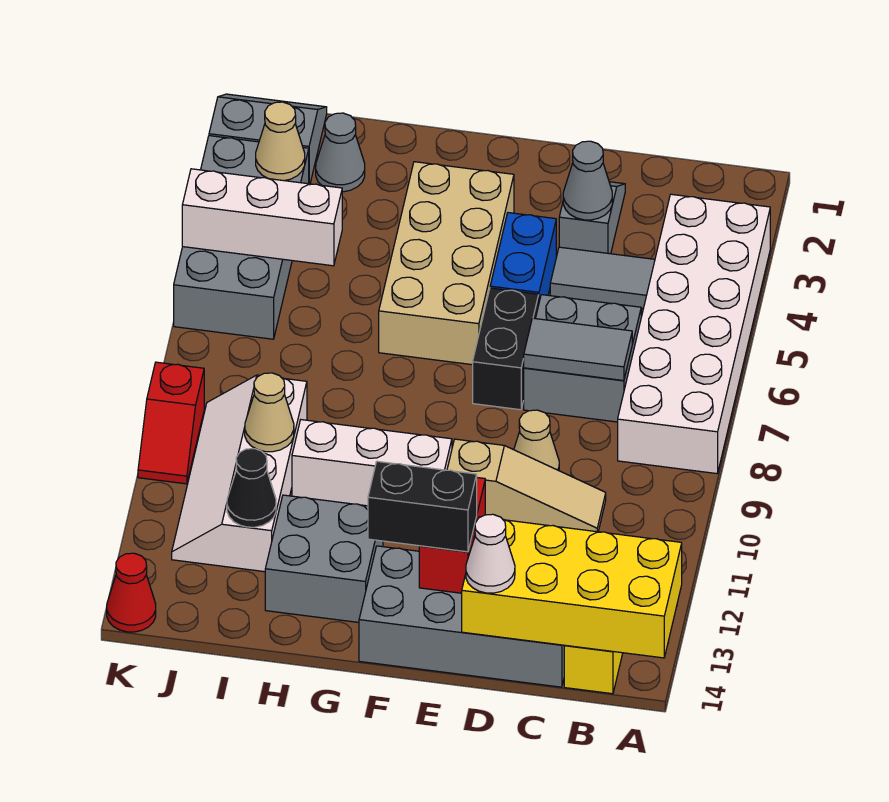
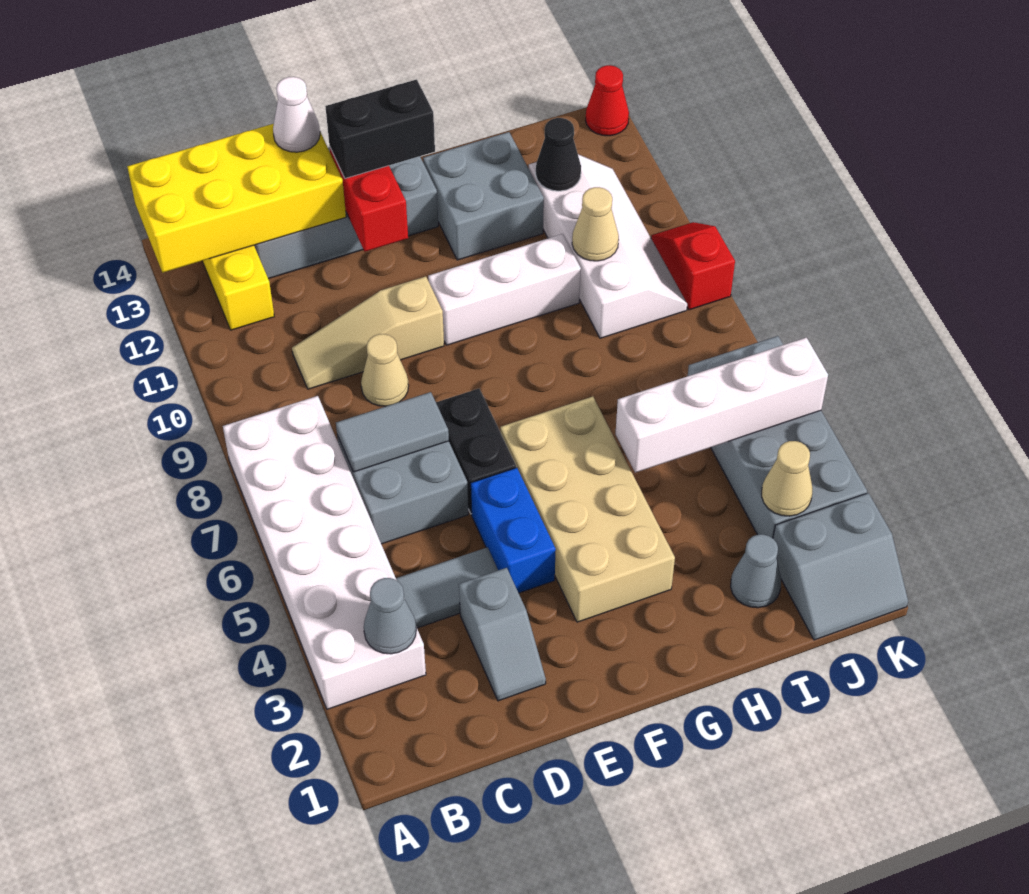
grey 1x1 cone [563,141,612,220] -> grey 1x1 cone moved to [364,578,416,654]
white 1x3 brick [182,169,342,266] -> white 1x4 brick [615,337,828,473]

